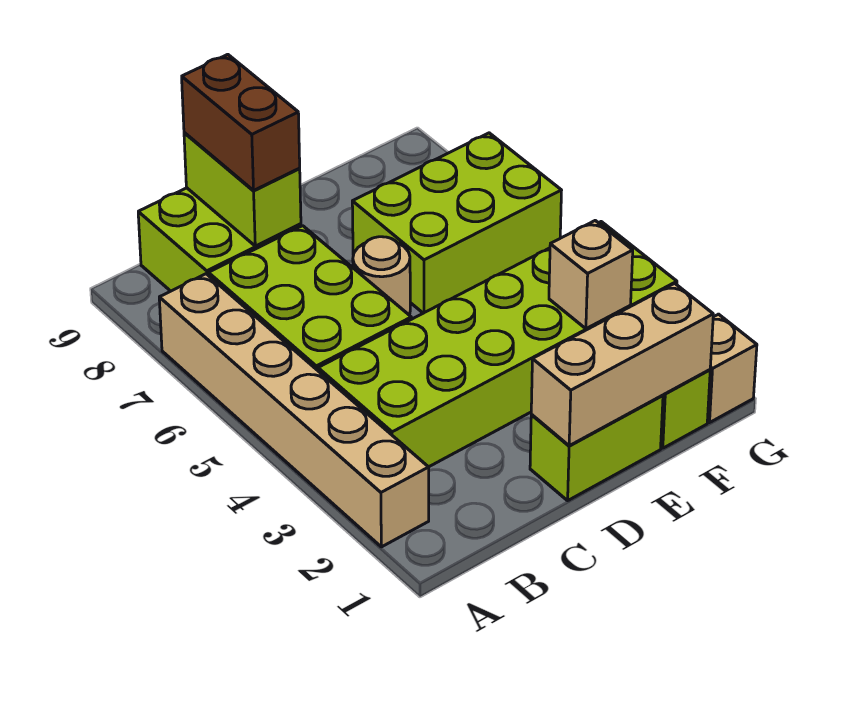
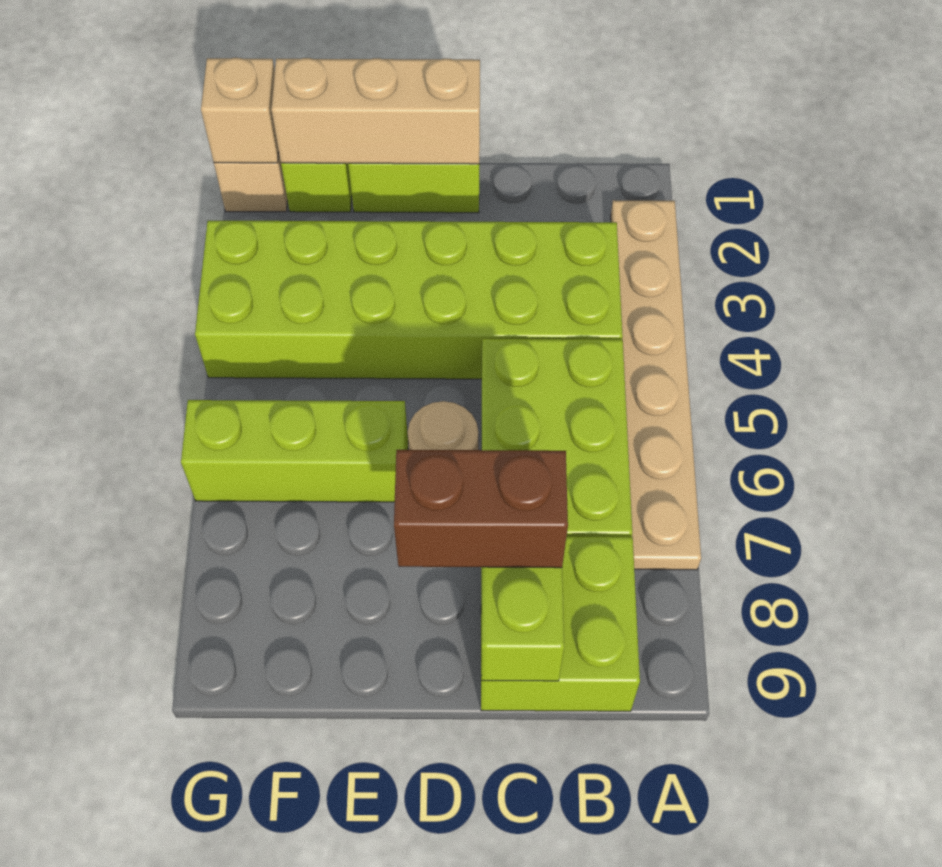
tan 1x6 brick [159,274,429,547] -> tan 1x6 plate [611,200,701,570]
brown 1x2 brick [182,54,300,190] -> brown 1x2 brick turned to [394,450,568,568]
lime 2x3 brick [352,133,562,313] -> lime 1x3 brick [181,400,408,502]
tan 1x1 brick [549,221,633,329] -> tan 1x1 brick moved to [201,58,279,163]

